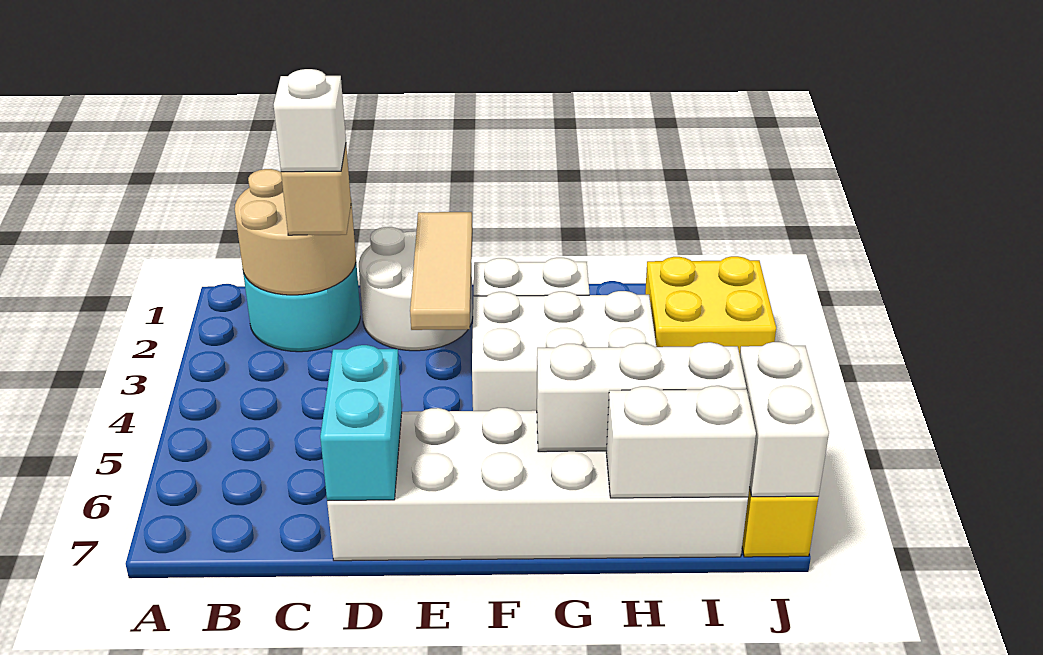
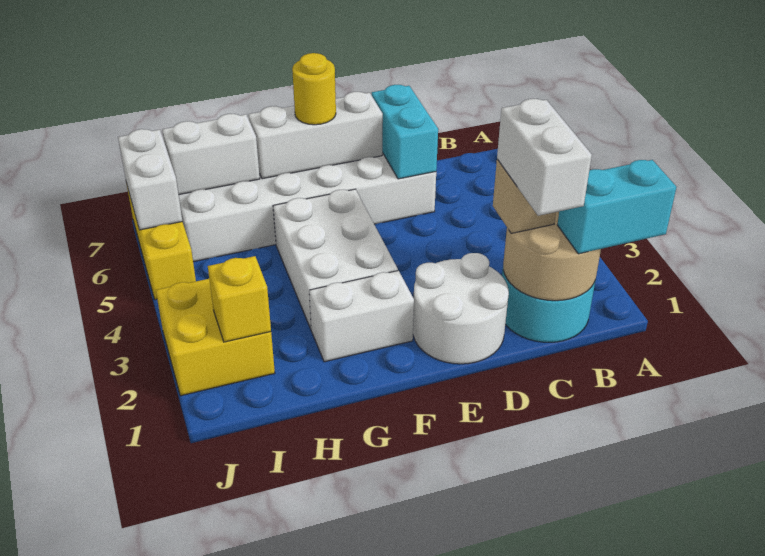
none -> cyan 1x2 brick [557,160,676,254]
white 1x1 brick [274,69,346,172] -> white 1x2 brick [497,99,592,216]
tan 1x3 tile [410,212,472,330] -> none
white 2x3 brick [472,291,656,411] -> white 2x3 brick turned to [273,189,398,329]
none -> yellow 1x1 round brick [292,53,336,125]
white 1x3 brick [537,342,746,452] -> white 1x3 brick moved to [248,92,383,179]
none -> yellow 1x1 brick [208,256,271,342]

